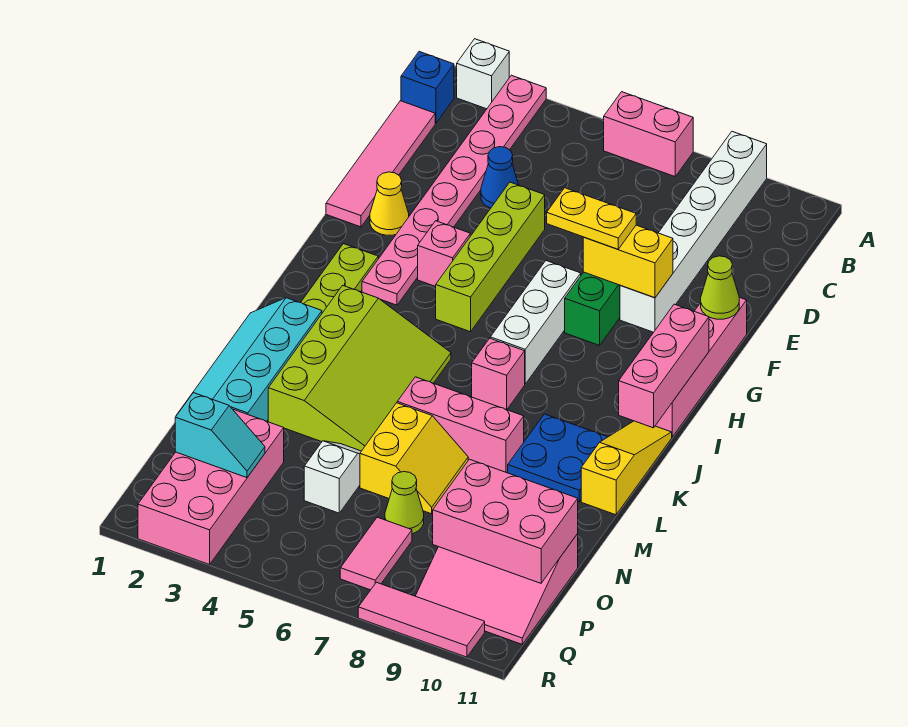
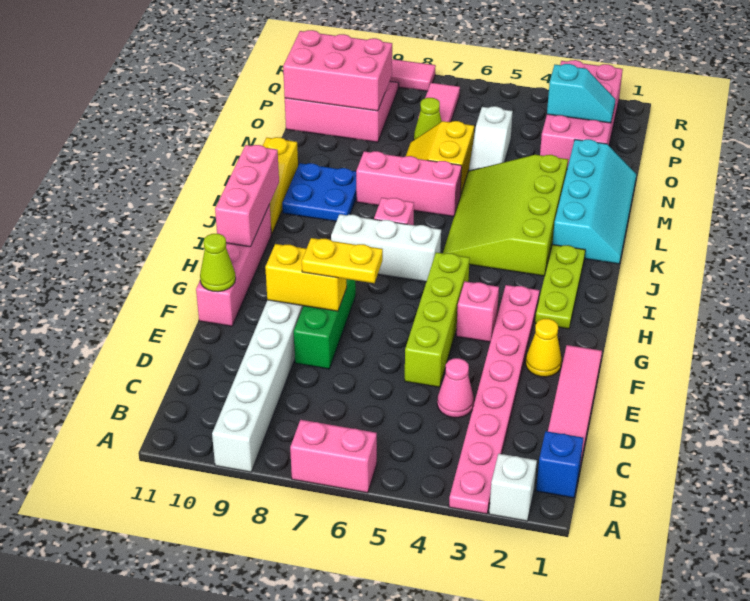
blue 1x1 cone [481,147,519,208] -> pink 1x1 cone [437,358,474,418]
white 1x3 brick [490,261,581,384] -> white 1x3 brick turned to [331,214,441,282]
cyan 1x2 slope [175,393,265,478] -> cyan 1x2 slope turned to [547,64,615,123]

